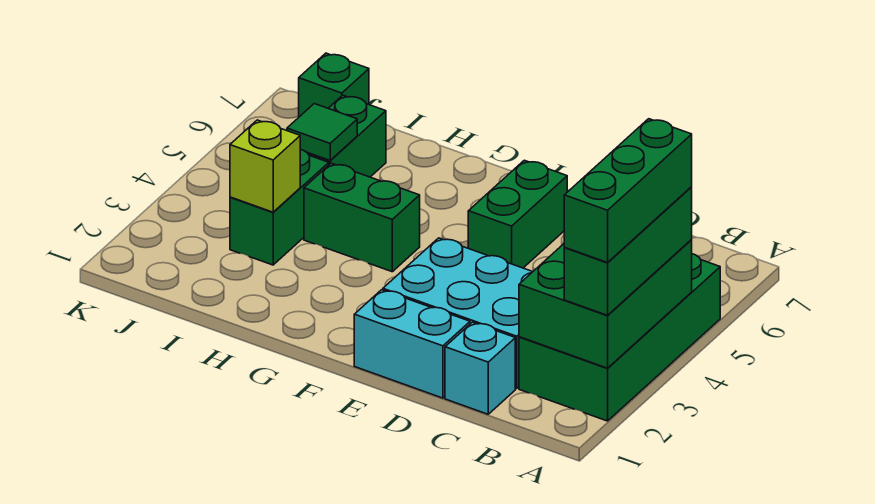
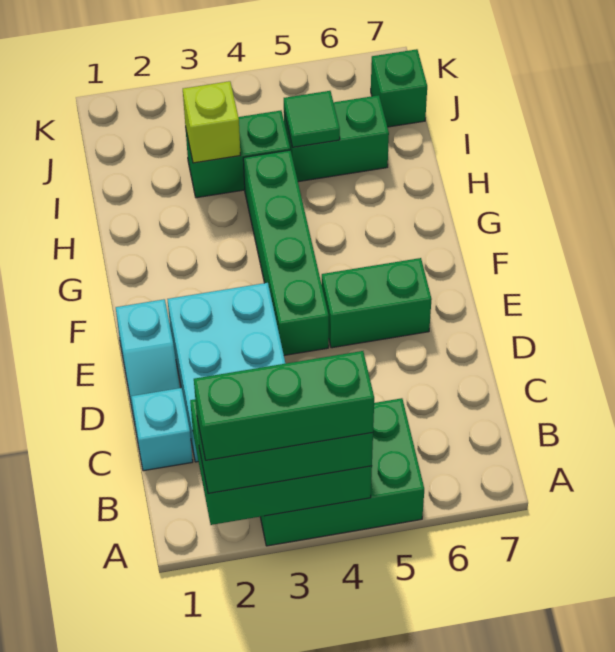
green 2x4 brick [519,254,720,421] -> green 2x3 brick [260,398,424,546]
cyan 1x2 brick [354,290,470,398] -> cyan 1x2 slope [116,299,180,417]
green 1x2 brick [304,163,420,272] -> green 1x4 brick [243,150,329,355]

